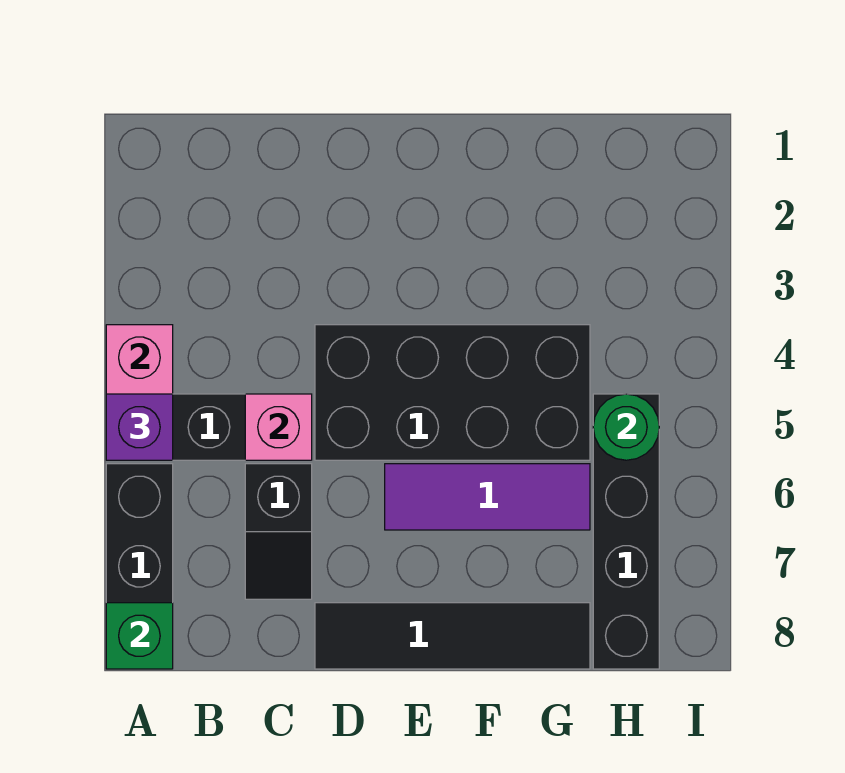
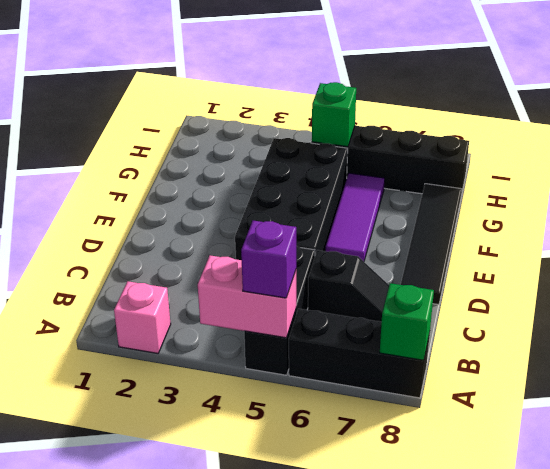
pink 1x1 brick [245,394,312,460] -> pink 1x1 brick moved to [114,281,171,353]
green 1x1 round brick [593,394,659,460] -> green 1x1 brick [312,82,356,147]

